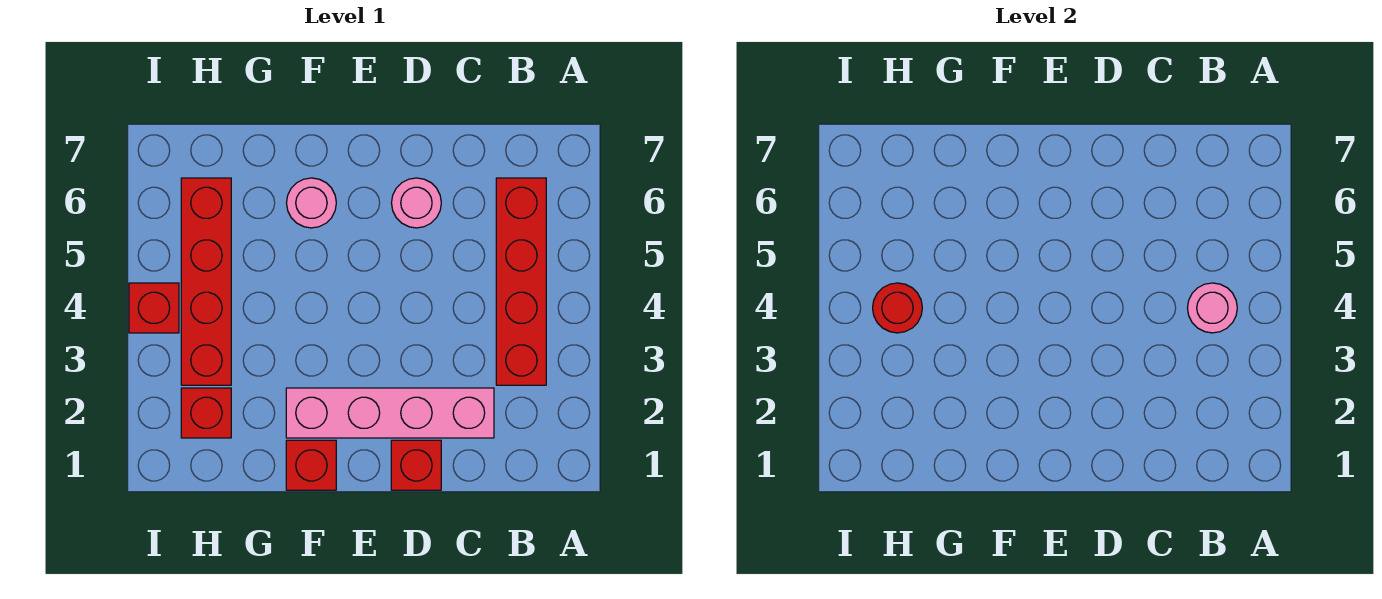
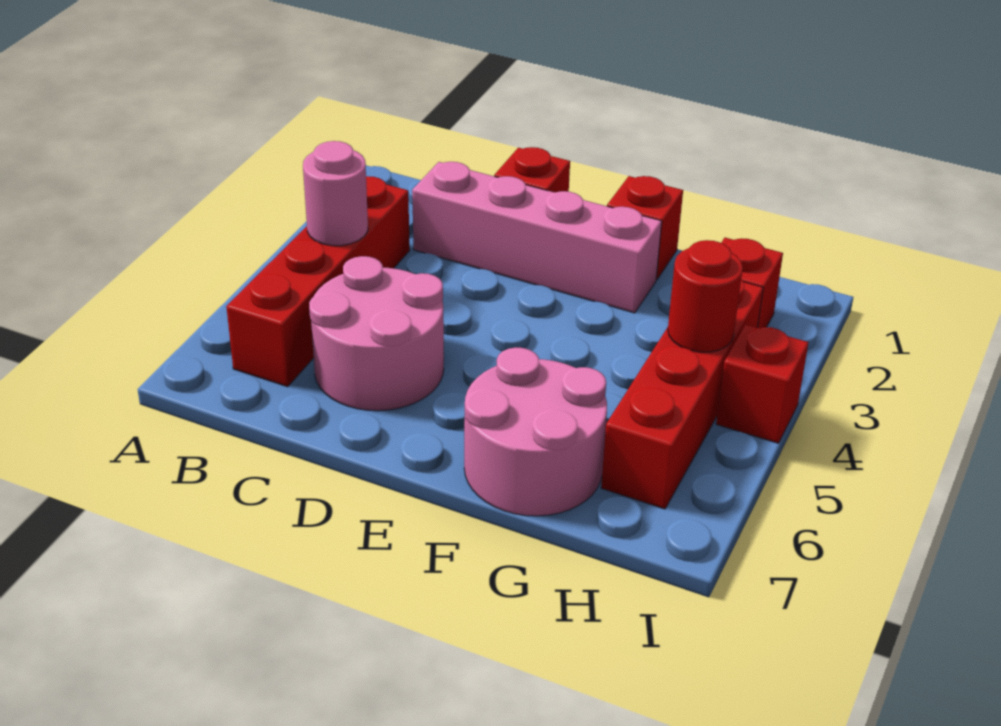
pink 1x1 round brick [392,178,441,228] -> pink 2x2 round brick [309,256,444,411]
pink 1x1 round brick [287,178,336,228] -> pink 2x2 round brick [464,347,607,516]

